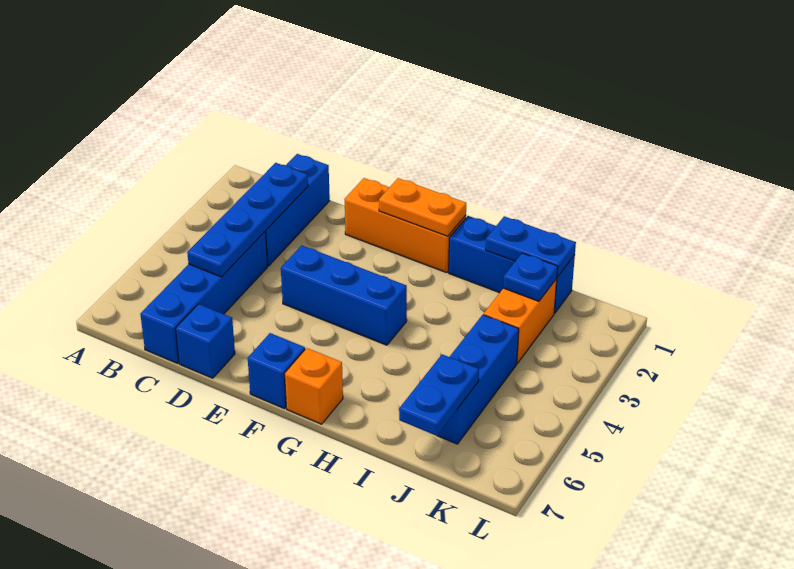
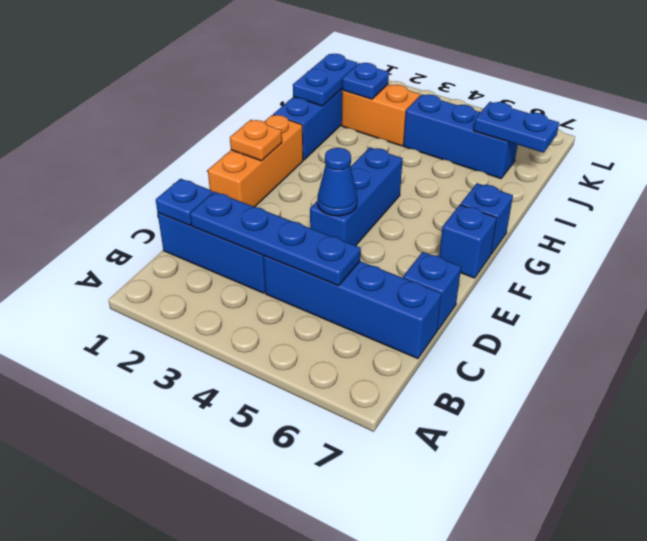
none -> blue 1x1 plate [156,179,213,225]
none -> blue 1x1 cone [317,148,357,216]
orange 1x2 plate [379,178,466,236] -> orange 1x1 plate [230,120,282,161]
orange 1x1 brick [285,348,343,424] -> blue 1x1 brick [460,183,513,254]

